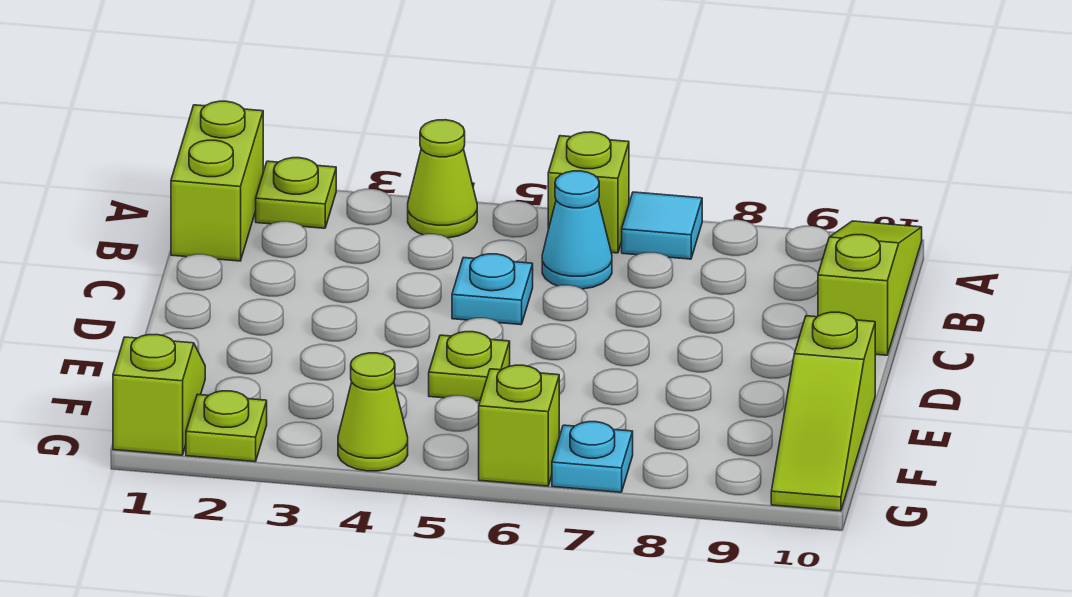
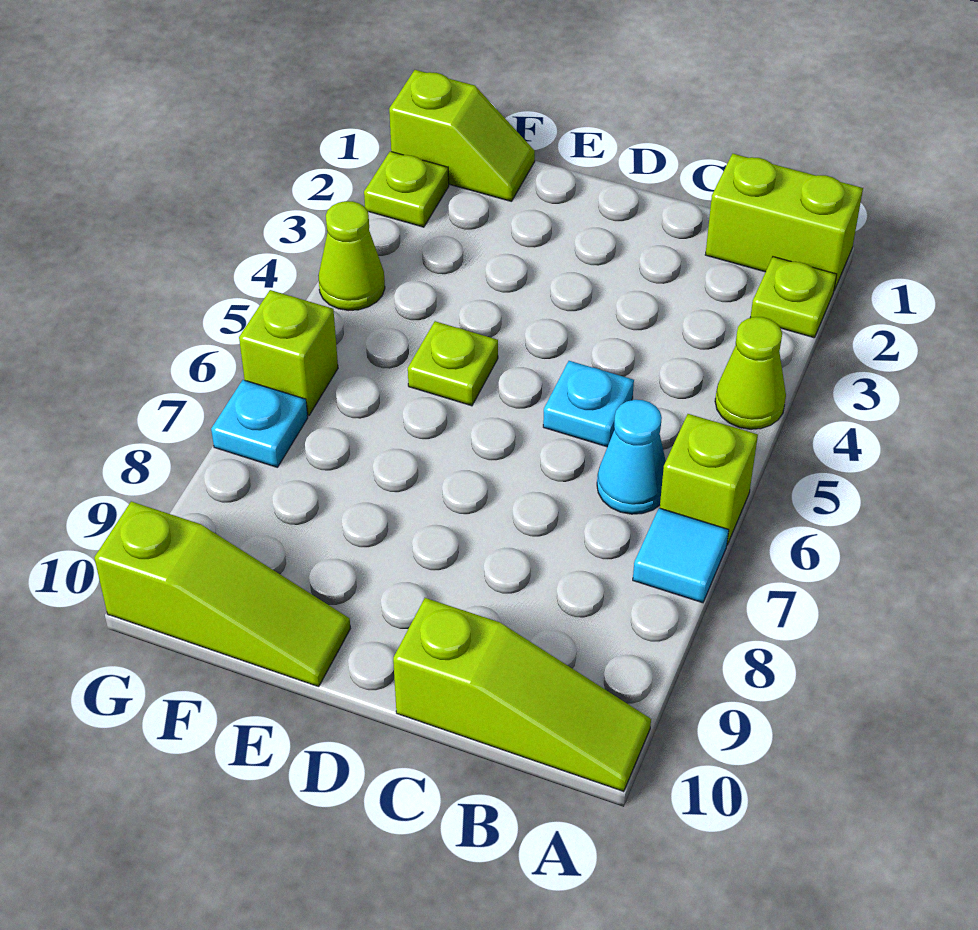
lime 1x3 slope [771,312,875,511] -> lime 1x3 slope turned to [94,501,350,687]

